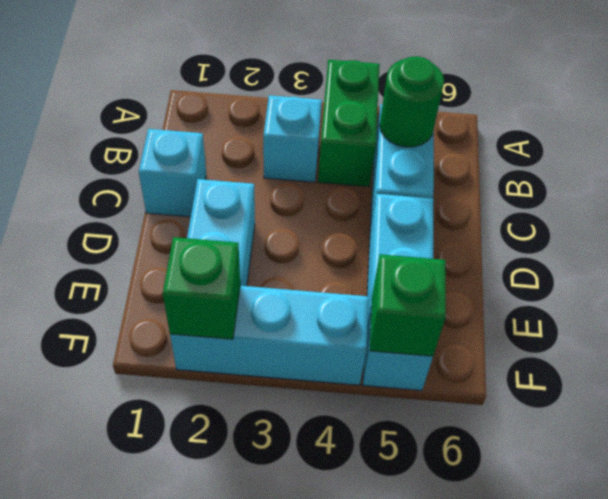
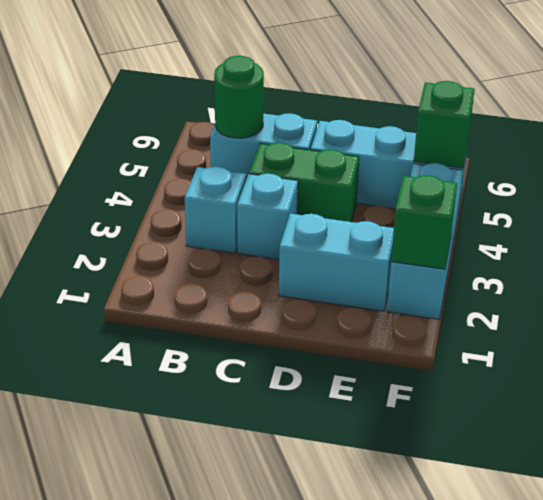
green 1x2 brick [318,60,380,187] -> green 1x2 brick moved to [249,143,359,222]
cyan 1x1 brick [139,129,206,217] -> cyan 1x1 brick moved to [237,174,298,260]

